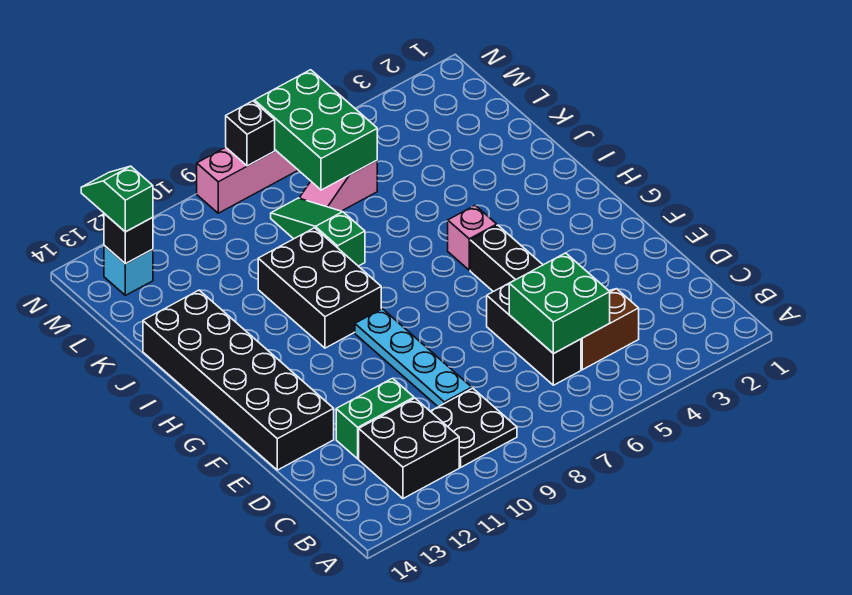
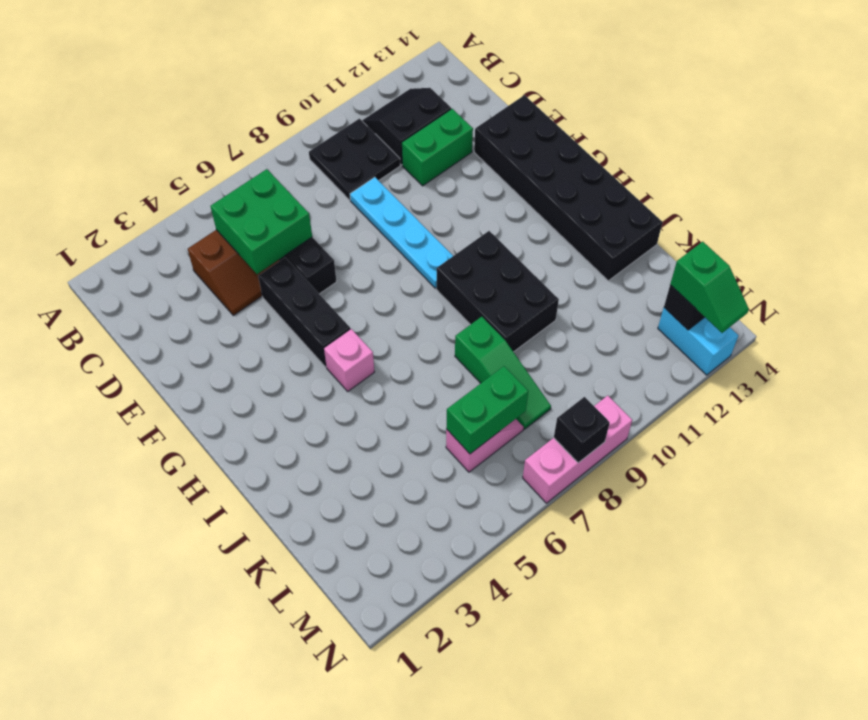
black 2x2 brick [359,398,459,499] -> black 2x2 slope [362,88,451,165]
green 2x3 brick [254,70,377,190] -> green 1x2 brick [446,366,528,454]
cyan 1x1 brick [104,245,153,295] -> cyan 1x2 brick [658,308,739,375]

